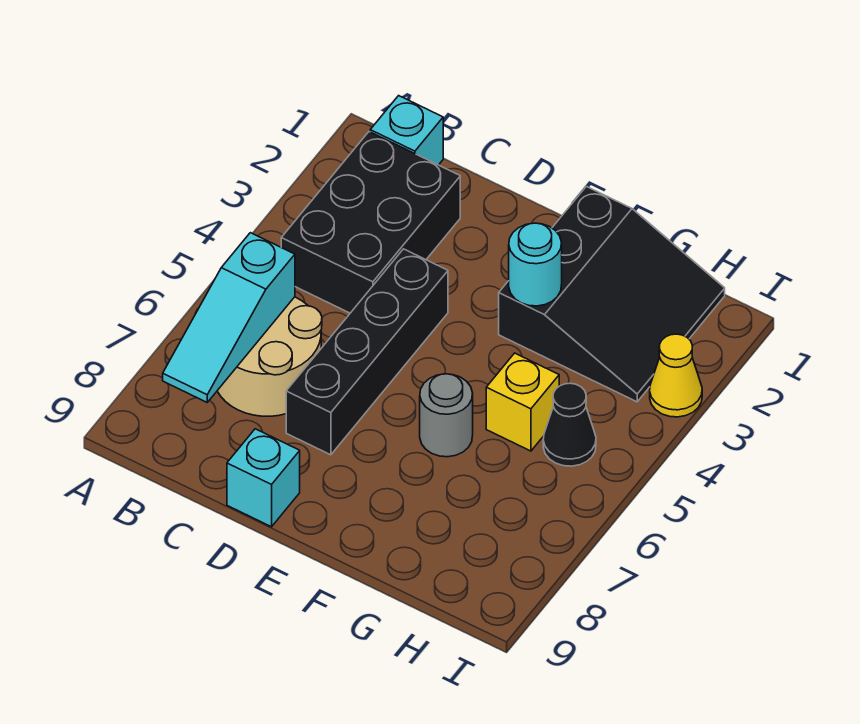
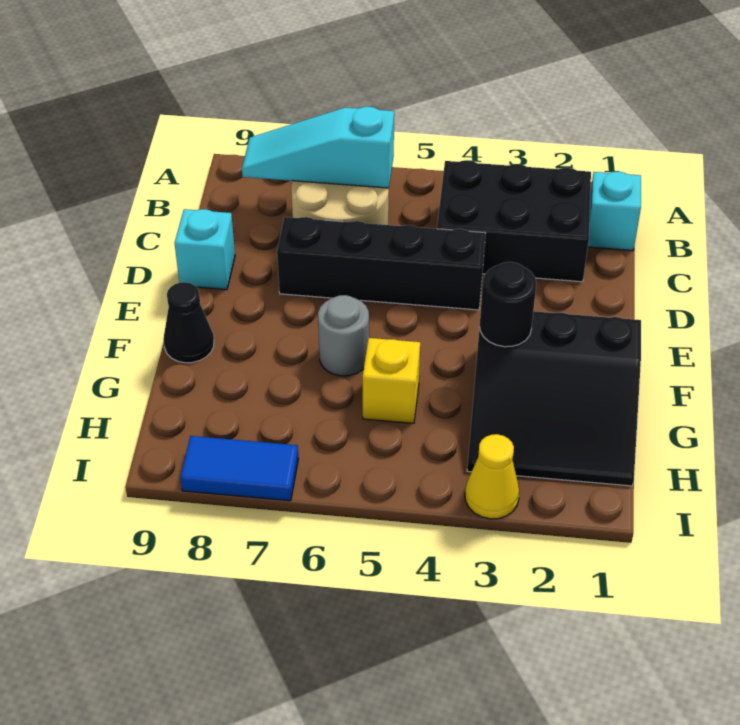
cyan 1x1 round brick [509,223,562,306] -> black 1x1 round brick [480,262,536,347]
black 1x1 cone [543,383,596,466] -> black 1x1 cone moved to [164,282,214,363]
none -> blue 1x2 tile [180,436,298,501]

